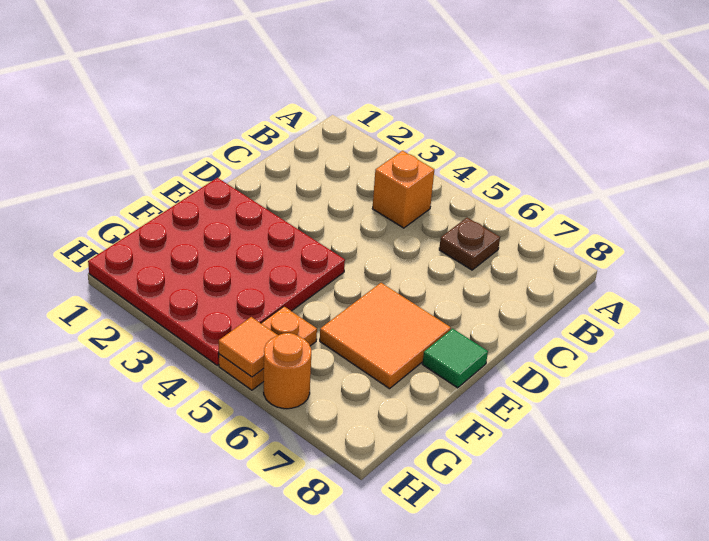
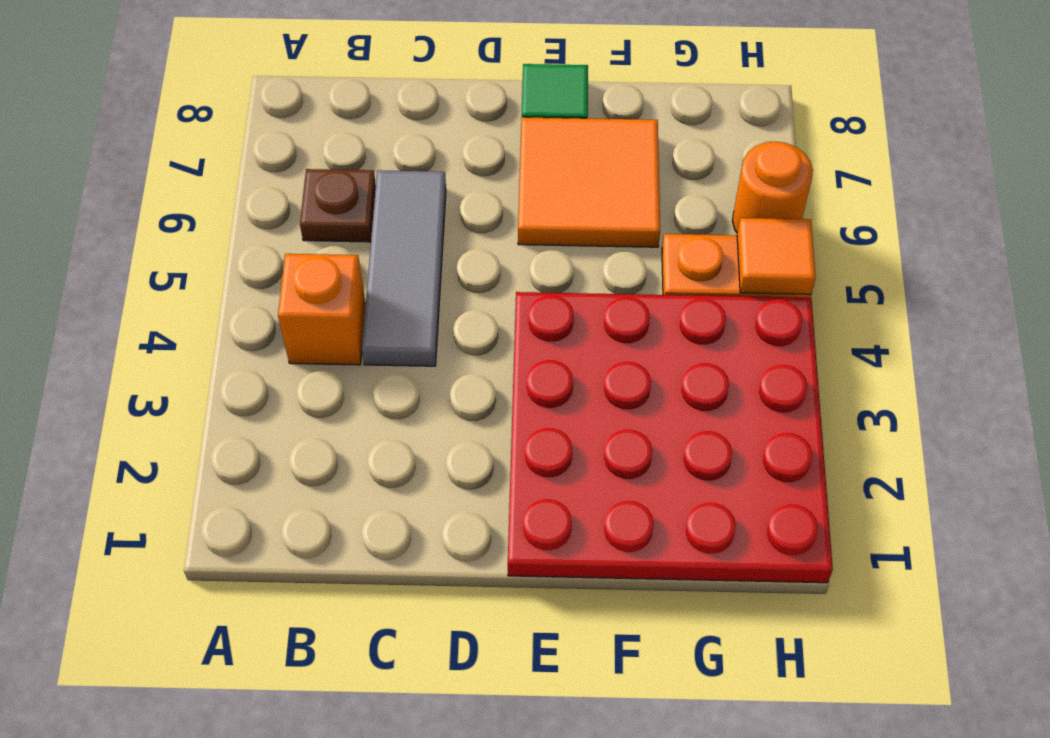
none -> grey 1x3 tile [362,170,446,366]

